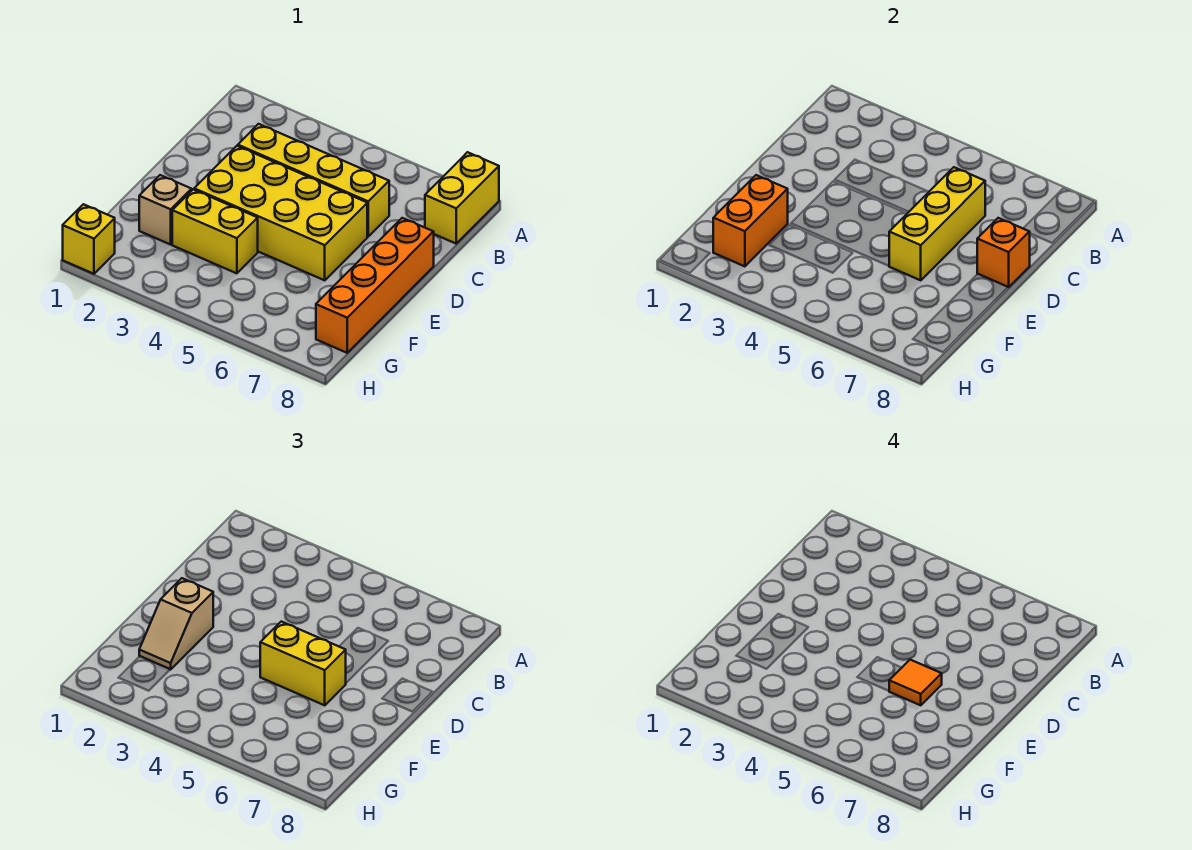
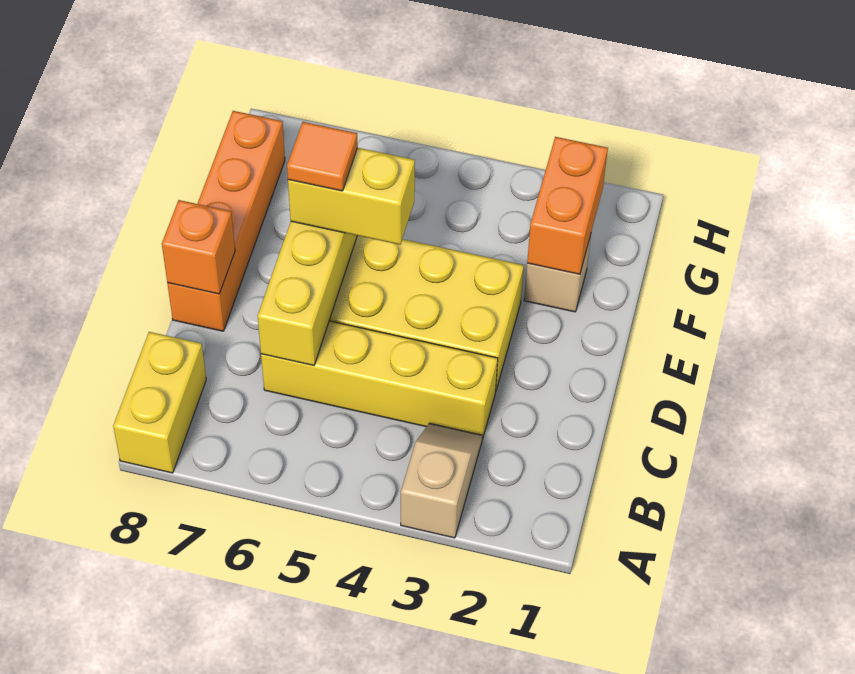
tan 1x2 slope [139,578,213,670] -> tan 1x2 slope moved to [401,423,482,538]
yellow 1x2 brick [172,190,258,273] -> none
yellow 1x1 brick [63,204,115,274] -> none

